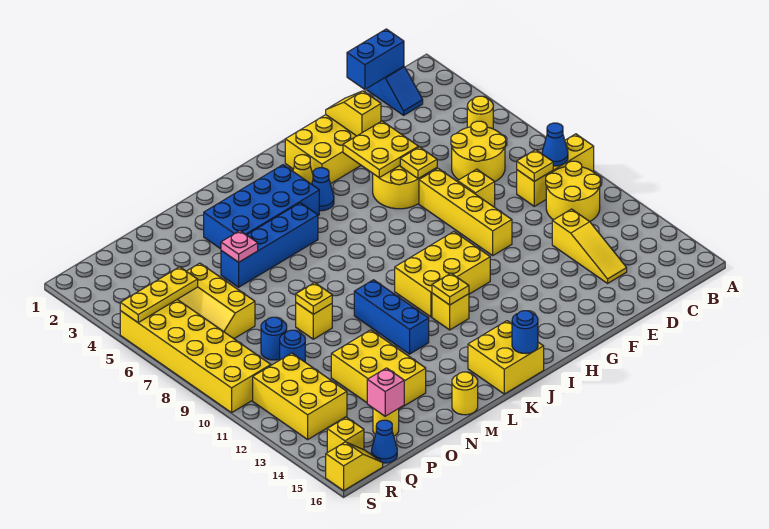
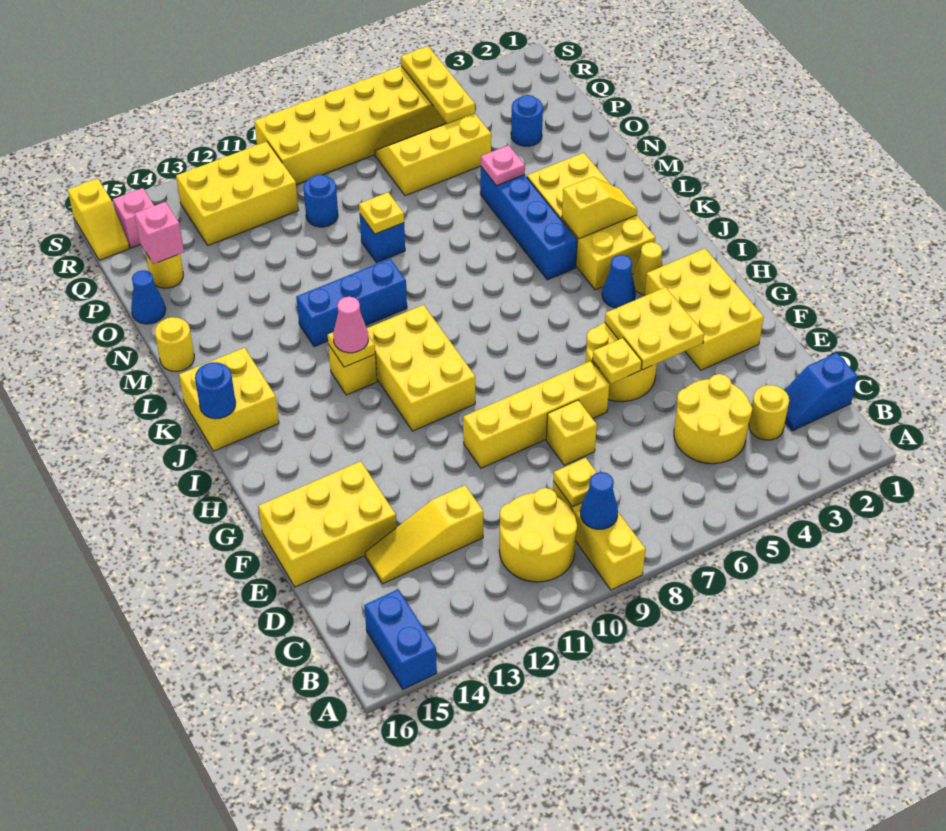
yellow 1x1 round brick [467,96,493,129] -> yellow 1x1 round brick moved to [749,385,789,440]
blue 1x2 brick [347,29,404,89] -> blue 1x2 brick moved to [364,589,437,689]
yellow 2x2 round brick [451,121,506,182] -> yellow 2x2 round brick moved to [674,374,752,464]
yellow 1x2 slope [326,91,381,136] -> yellow 1x2 slope moved to [562,177,637,239]
blue 2x4 brick [204,165,319,249] -> yellow 2x4 brick [527,153,655,290]
none -> pink 1x1 cone [333,297,368,353]
yellow 1x1 brick [296,303,332,339] -> blue 1x1 brick [360,215,405,263]
yellow 2x3 brick [331,330,426,409] -> yellow 2x3 brick moved to [258,461,396,587]
blue 1x1 round brick [261,317,287,360] -> blue 1x1 round brick moved to [511,95,543,146]
blue 1x1 cone [371,420,397,463] -> blue 1x1 cone moved to [131,270,166,324]
yellow 1x1 brick [327,417,364,453] -> pink 1x1 brick [113,188,154,248]

